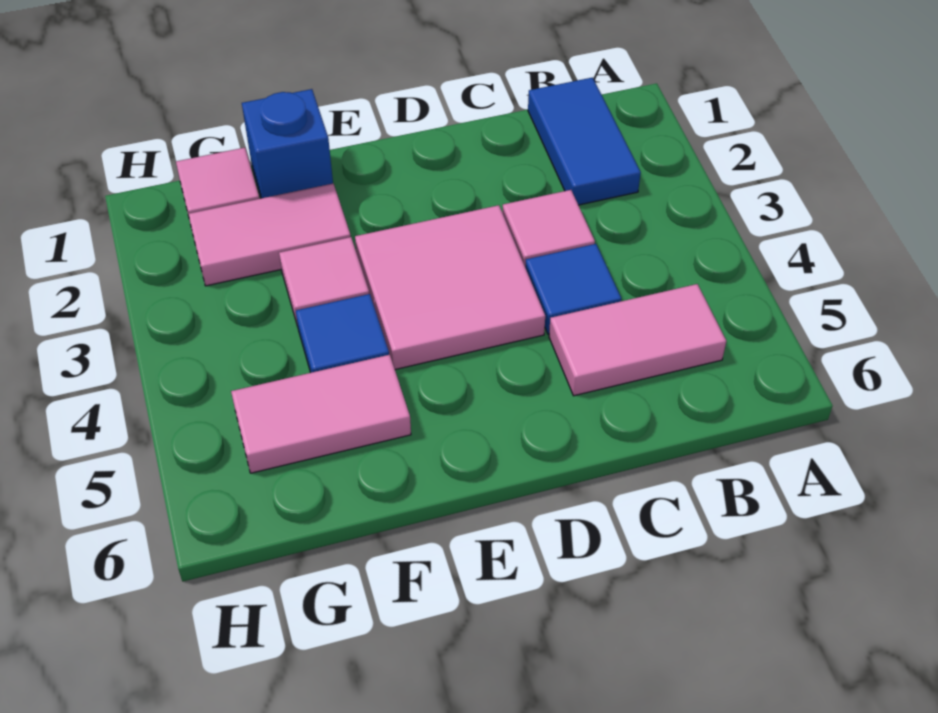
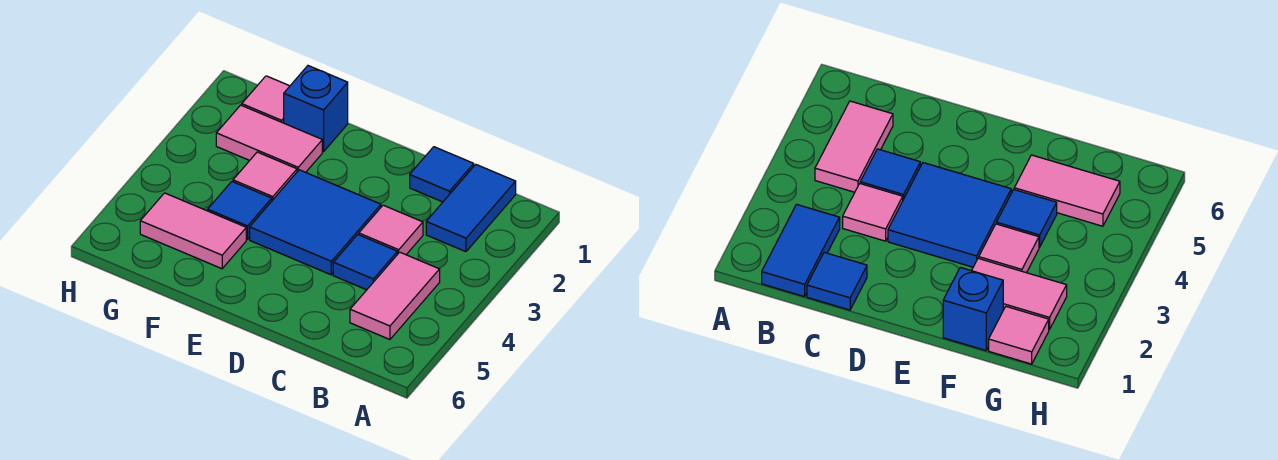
pink 1x2 tile [549,284,726,396] -> pink 1x2 tile turned to [350,252,440,339]
none -> blue 1x1 tile [410,147,474,202]
pink 2x2 tile [355,205,545,370] -> blue 2x2 tile [250,170,381,275]

